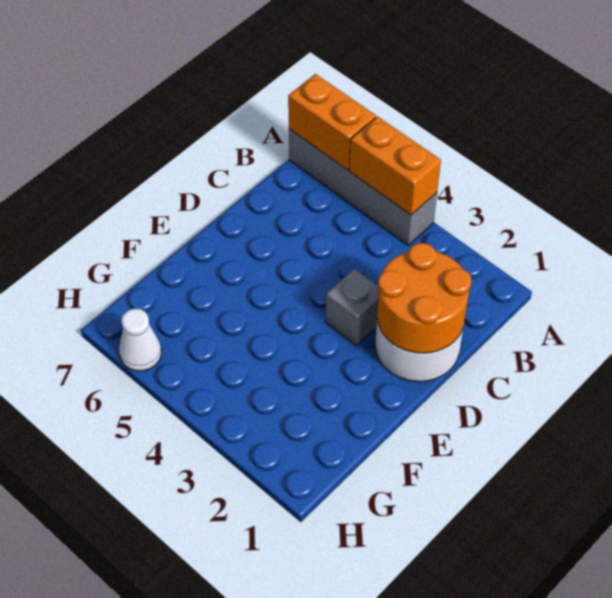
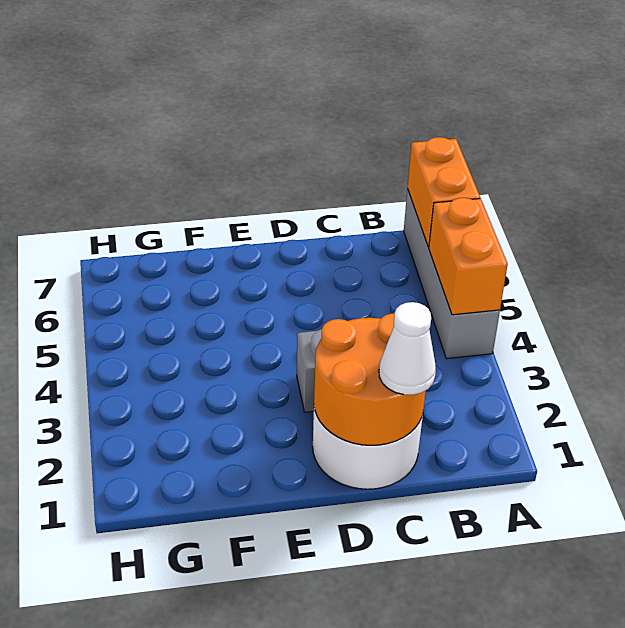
white 1x1 cone [119,309,161,371] -> white 1x1 cone moved to [379,302,436,395]

